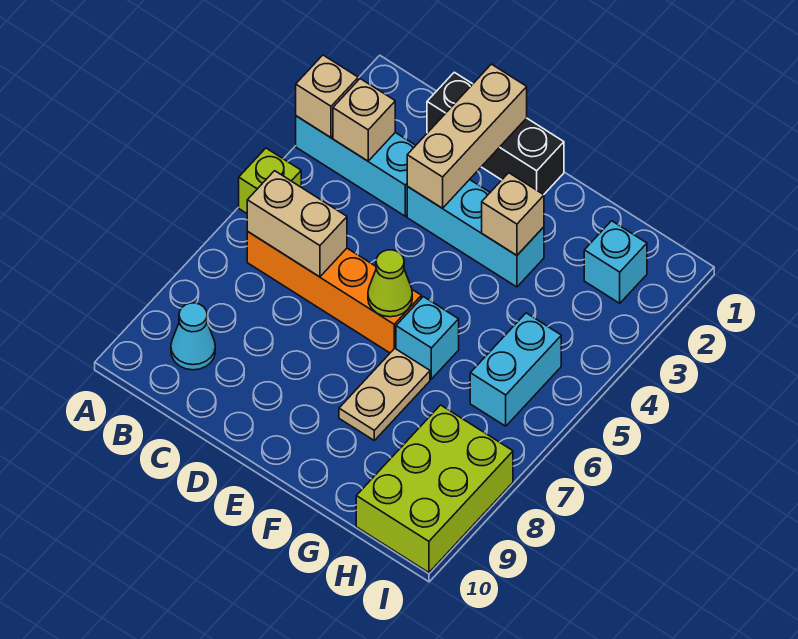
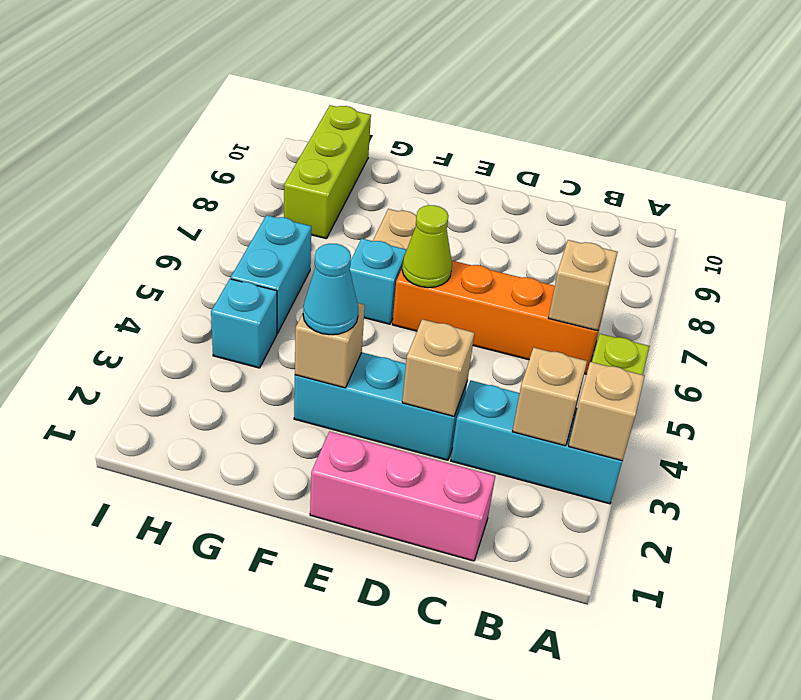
tan 1x2 brick [247,171,347,277] -> tan 1x1 brick [548,240,618,331]
cyan 1x1 cone [171,303,215,370] -> cyan 1x1 cone moved to [303,244,358,335]
black 1x3 brick [427,72,564,195] -> pink 1x3 brick [310,431,495,561]
tan 1x3 brick [407,64,527,208] -> tan 1x1 brick [402,319,474,416]
cyan 1x1 brick [584,221,647,303] -> cyan 1x1 brick moved to [211,279,277,368]
lime 2x3 brick [356,405,513,573] -> lime 1x3 brick [284,105,371,239]

